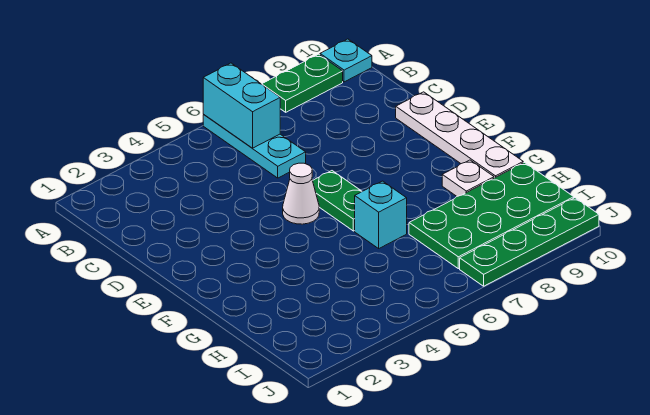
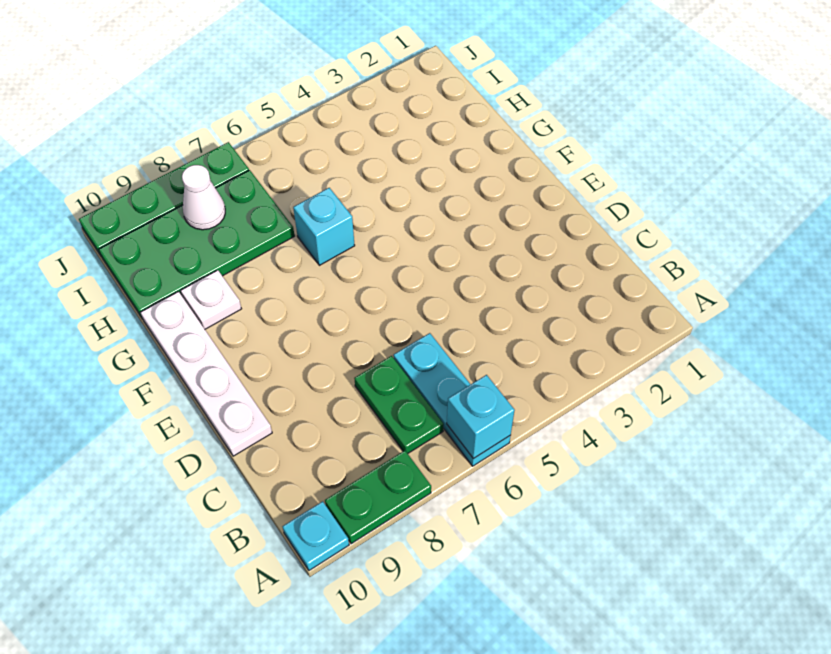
cyan 1x2 brick [203,63,280,148] -> cyan 1x1 brick [447,375,515,459]
white 1x1 cone [283,163,319,224] -> white 1x1 cone moved to [182,165,225,230]
green 1x2 plate [313,171,362,231] -> green 1x2 plate moved to [354,356,444,453]

